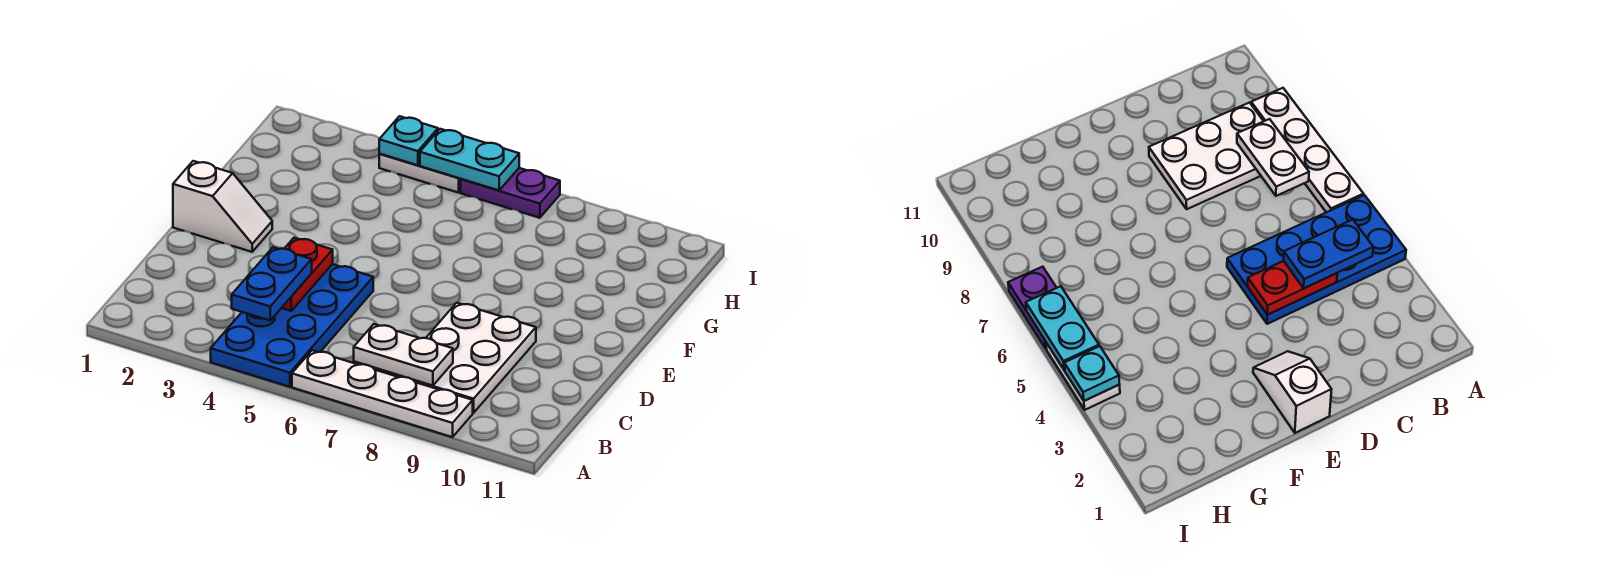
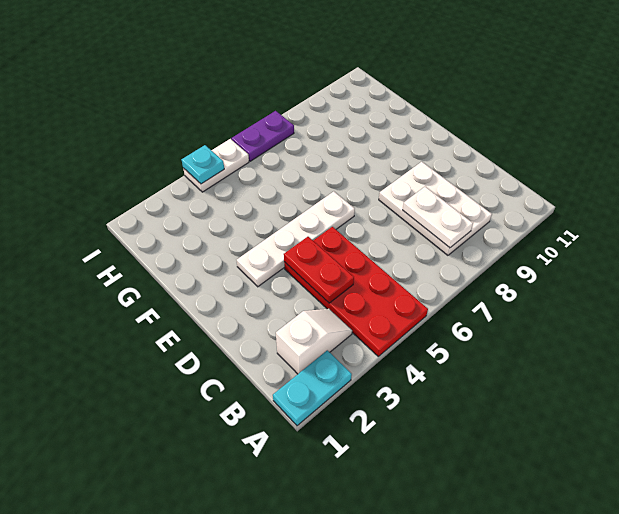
blue 2x4 plate [211,264,373,387] -> red 2x4 plate [284,227,428,356]
white 1x4 plate [292,350,473,437] -> white 1x4 plate moved to [237,191,355,287]
blue 1x2 plate [232,247,312,320] -> none
white 1x2 plate [354,324,453,386] -> white 1x2 plate turned to [403,187,473,248]
white 1x2 slope [173,161,272,252] -> white 1x2 slope moved to [276,309,352,374]
cyan 1x2 plate [420,129,519,190] -> cyan 1x2 plate moved to [273,350,352,426]

